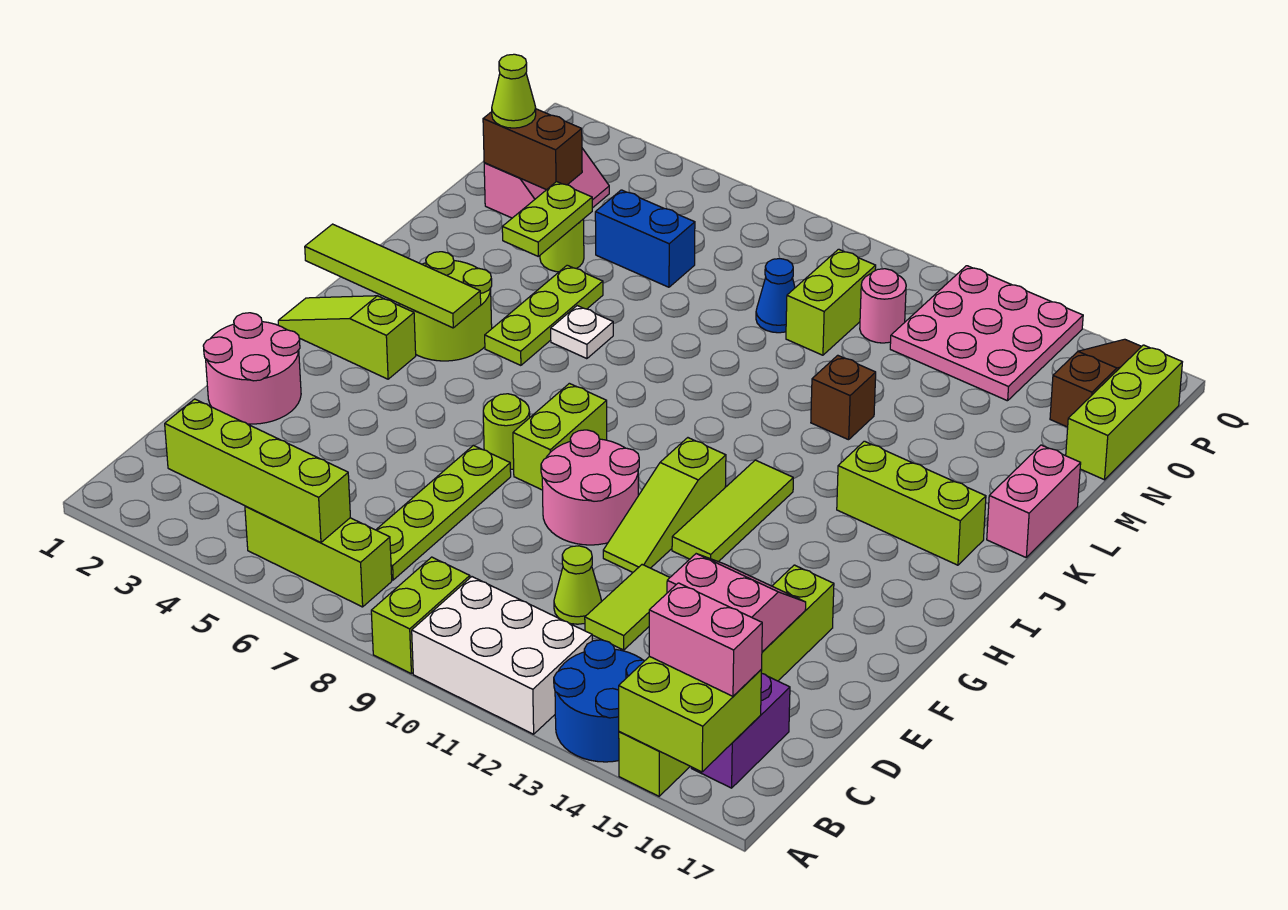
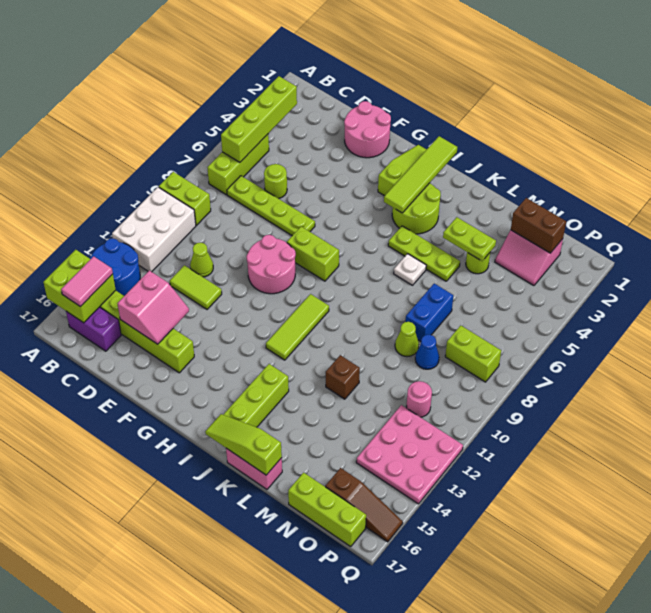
pink 1x2 brick [649,583,762,696] -> pink 1x2 tile [61,256,113,307]
lime 1x3 slope [603,438,726,572] -> lime 1x3 slope moved to [205,414,282,475]
lime 1x1 round brick [483,394,530,470] -> lime 1x1 round brick moved to [264,164,287,199]
lime 1x3 tile [672,460,793,562] -> lime 1x3 tile turned to [266,294,329,360]
brown 1x2 brick [483,109,582,190] -> brown 1x2 brick turned to [511,198,566,253]
lime 1x1 cone [492,54,536,128] -> lime 1x1 cone moved to [395,322,419,356]
blue 1x2 brick [595,190,695,287] -> blue 1x2 brick moved to [406,284,453,341]
lime 1x2 brick [786,249,876,355] -> lime 1x2 brick moved to [445,326,501,382]

